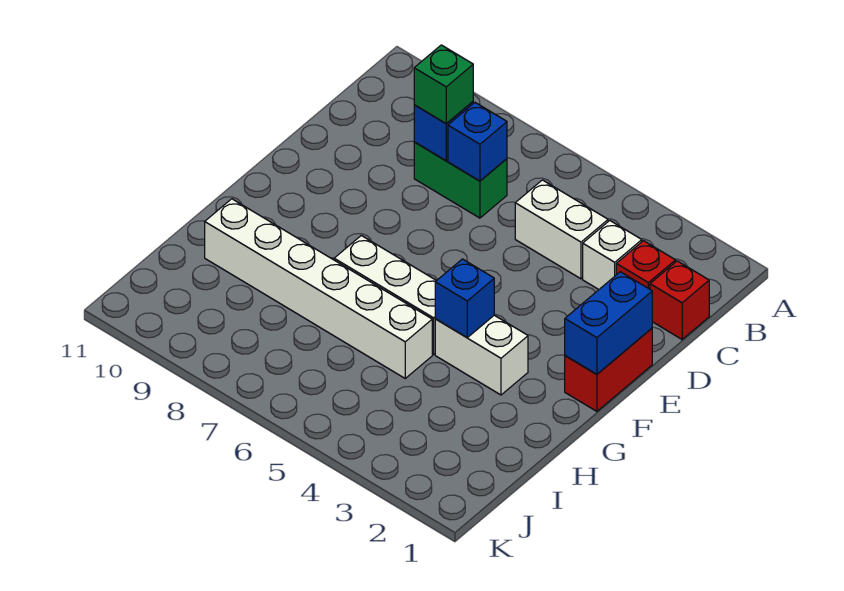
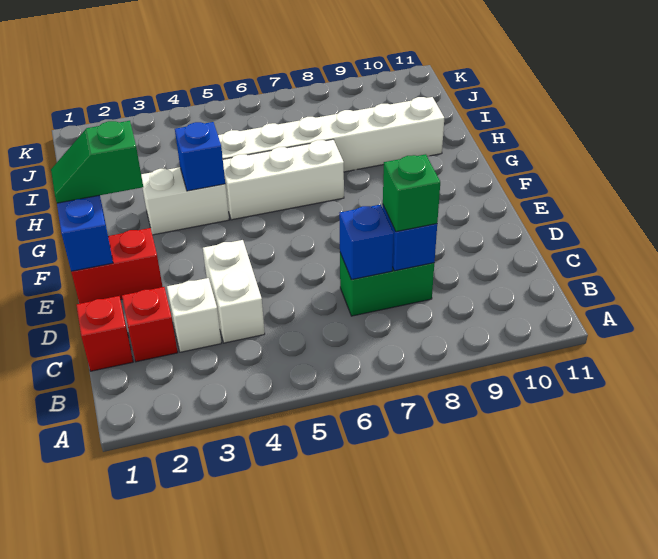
white 1x2 brick [515,180,608,279] -> white 1x2 brick turned to [203,240,265,343]
red 1x2 brick [565,328,652,411] -> red 1x2 brick turned to [71,228,163,304]
none -> green 1x2 slope [51,121,143,203]

